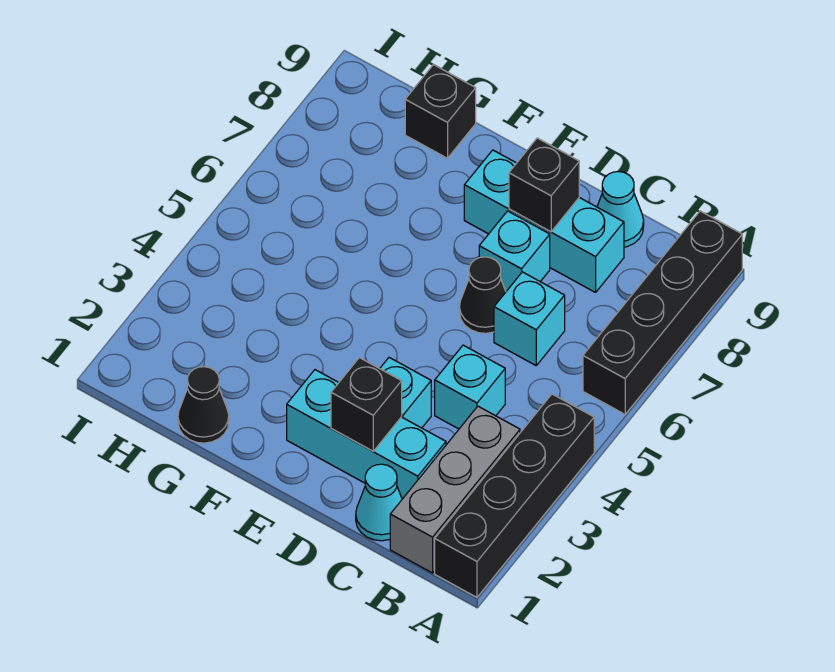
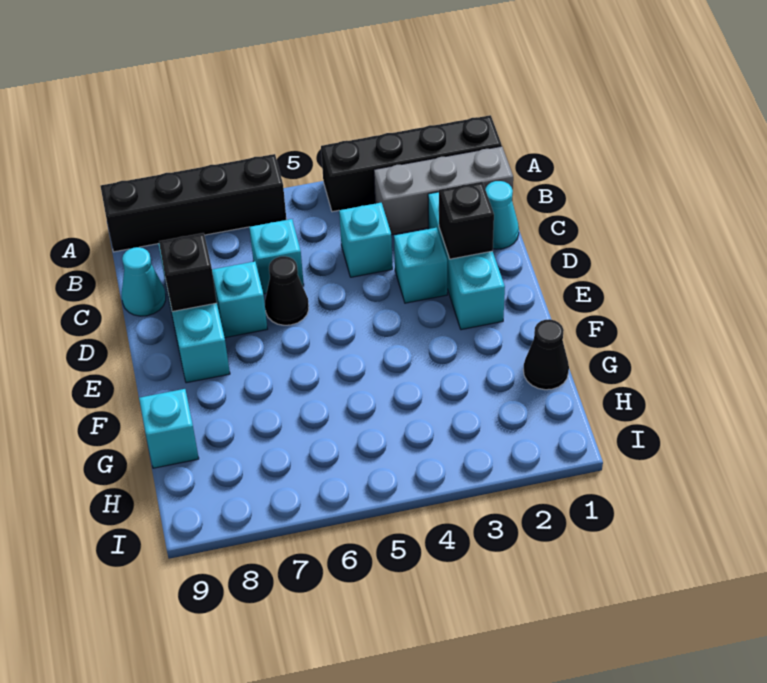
black 1x1 brick [405,65,476,158] -> cyan 1x1 brick [139,389,199,468]

